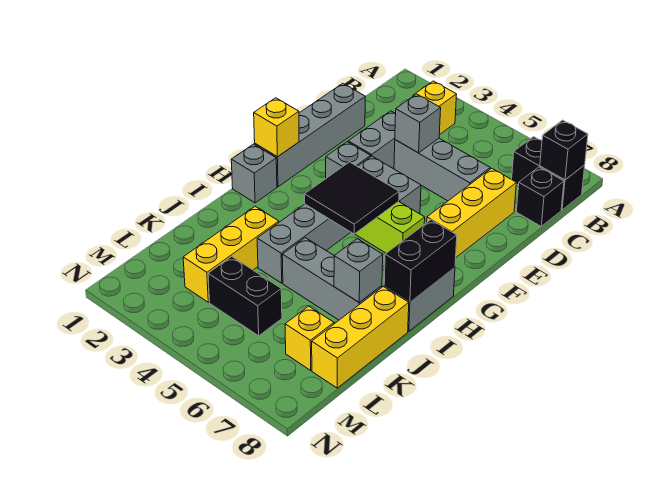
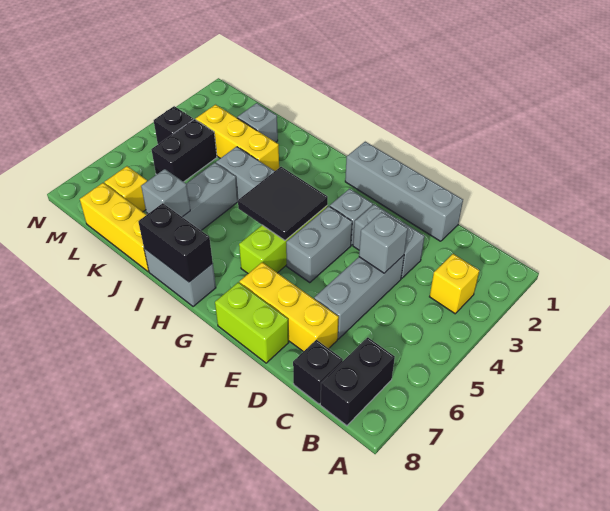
black 1x1 brick [540,120,588,180] -> black 1x1 brick moved to [154,106,194,144]
none -> lime 1x2 brick [215,282,289,363]
yellow 1x1 brick [254,98,299,157] -> none
grey 1x1 brick [231,144,277,203] -> grey 1x1 brick moved to [237,103,278,142]

